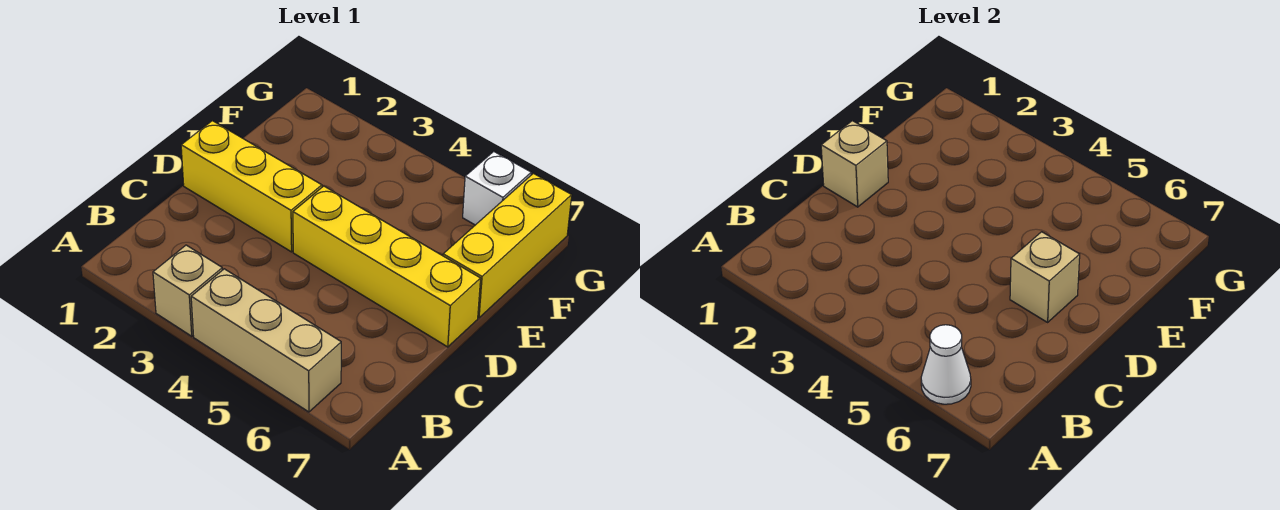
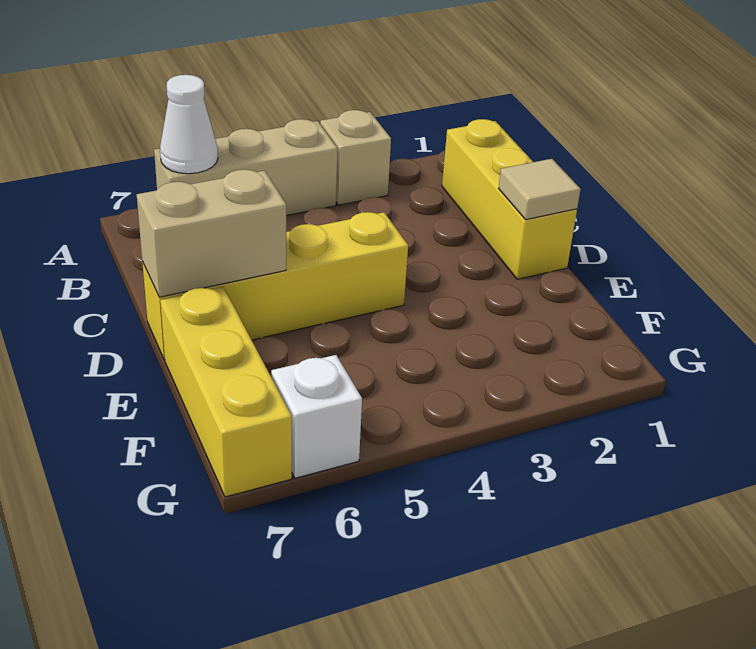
yellow 1x3 brick [181,121,322,252] -> yellow 1x3 brick turned to [442,119,577,279]
tan 1x1 brick [821,121,888,207] -> tan 1x1 tile [499,159,581,220]
tan 1x1 brick [1010,232,1080,322] -> tan 1x2 brick [137,169,286,297]

